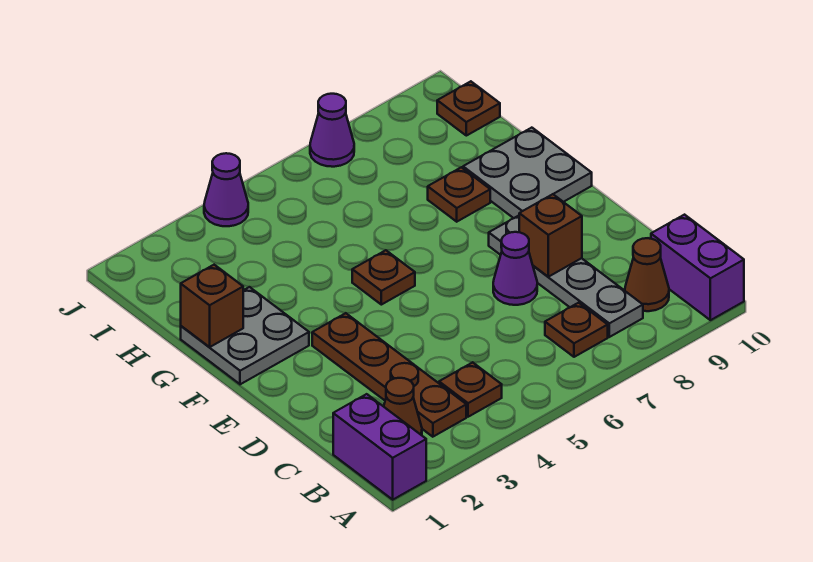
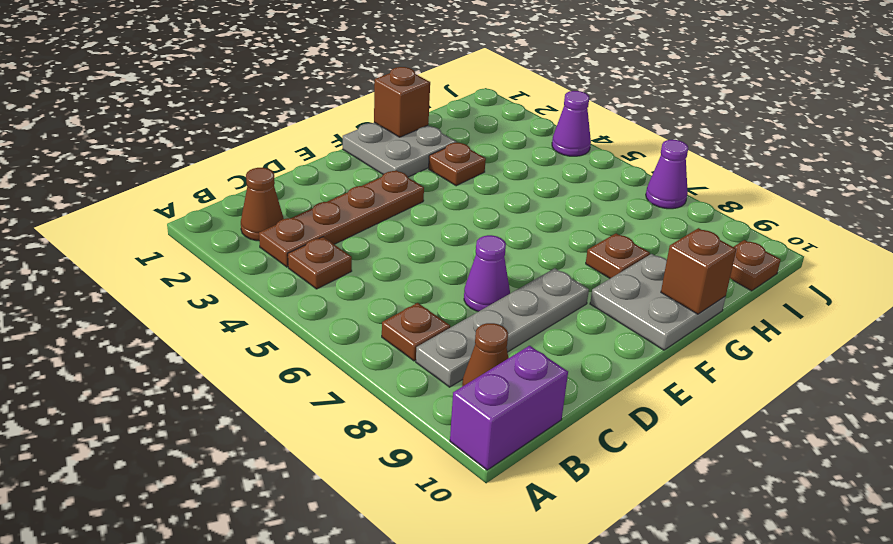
purple 1x2 brick [333,394,426,500] -> none
brown 1x1 brick [519,194,582,277] -> brown 1x1 brick moved to [661,228,736,314]
brown 1x1 plate [352,250,415,305] -> brown 1x1 plate moved to [429,143,486,186]

